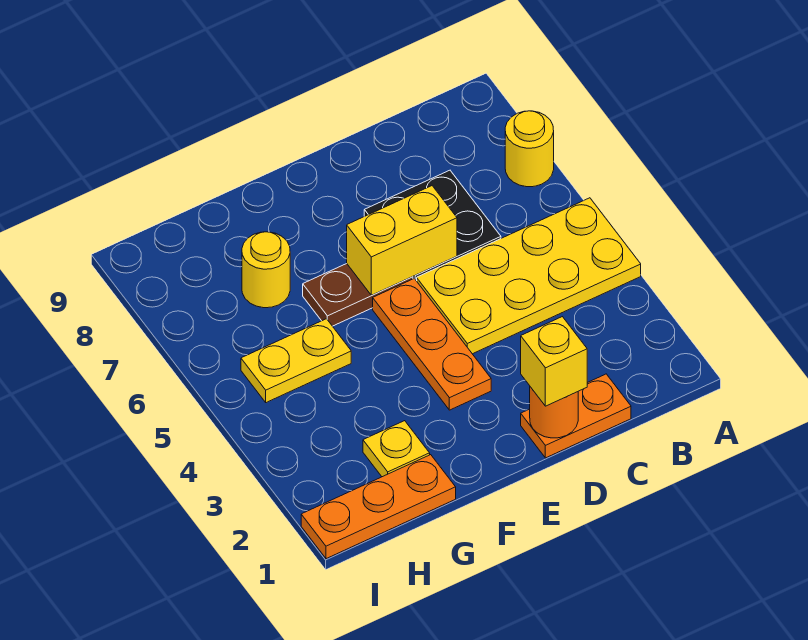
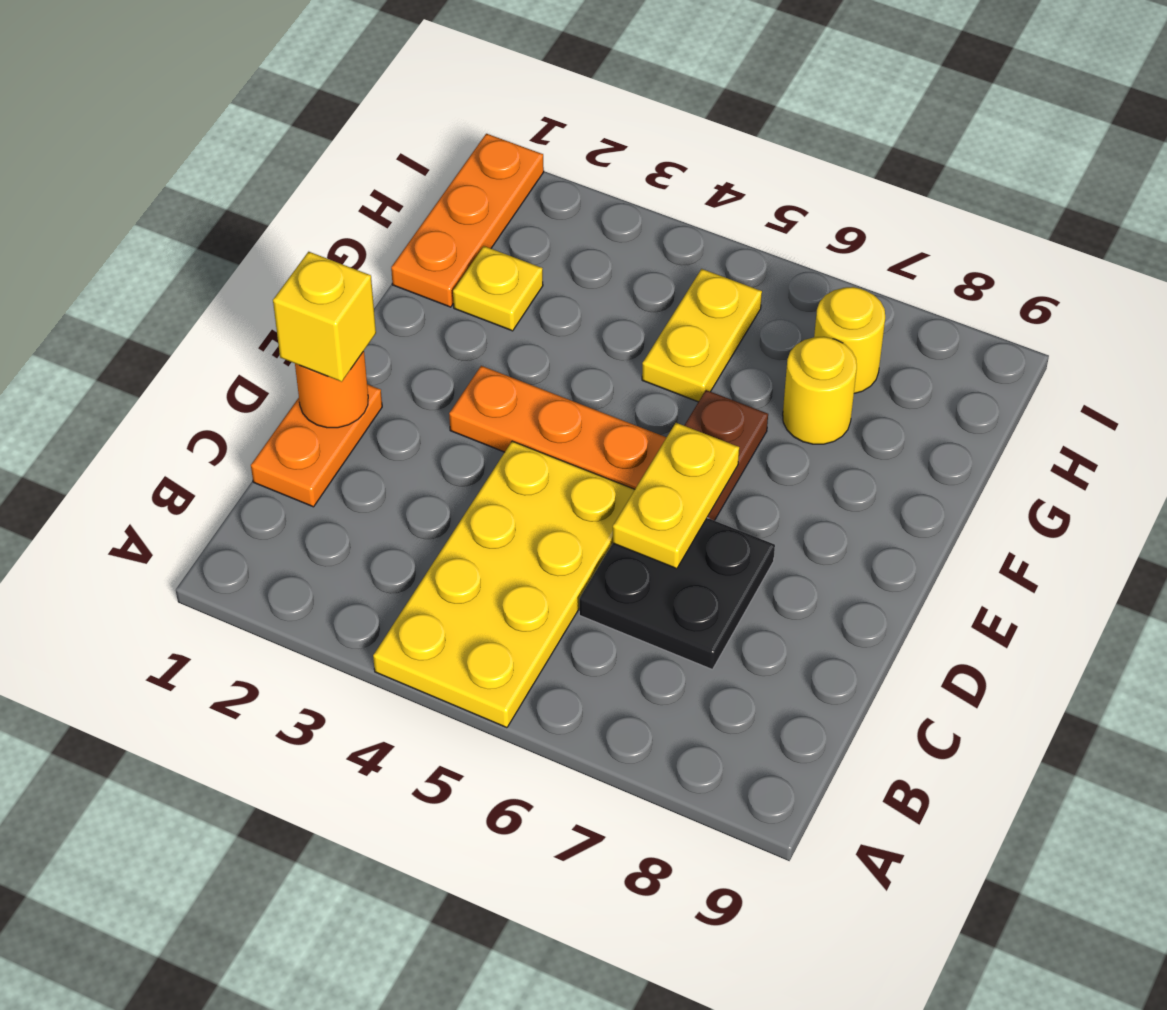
yellow 1x1 round brick [505,111,554,187] -> yellow 1x1 round brick moved to [814,287,885,393]
yellow 1x2 brick [347,186,457,295] -> yellow 1x2 plate [613,423,739,569]

